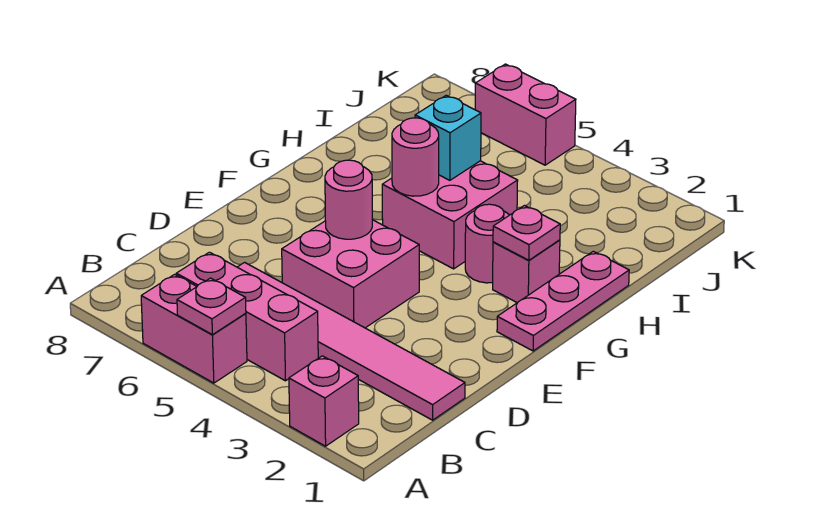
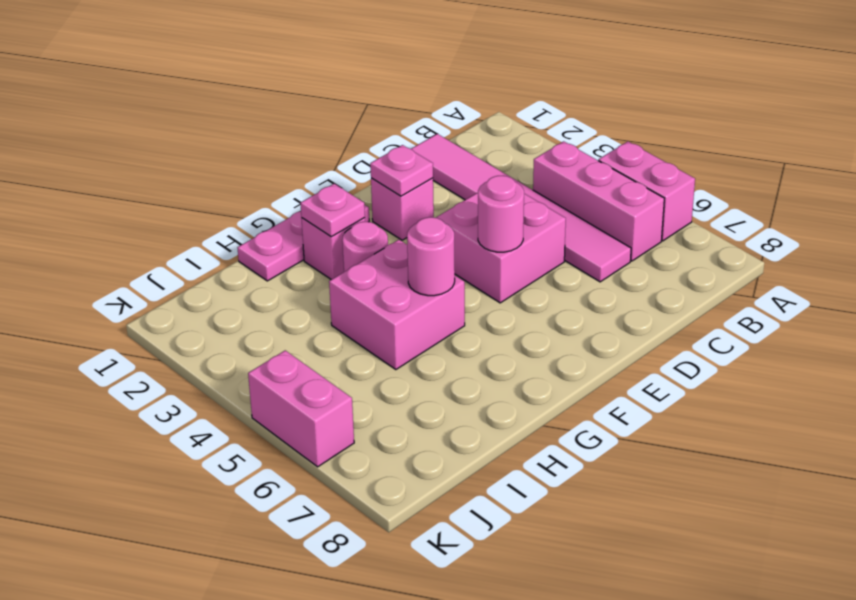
pink 1x1 brick [289,356,359,446] -> pink 1x1 brick moved to [371,178,434,240]
pink 1x1 plate [177,278,246,335] -> pink 1x1 plate moved to [370,145,433,196]
cyan 1x1 brick [415,95,481,180] -> none

